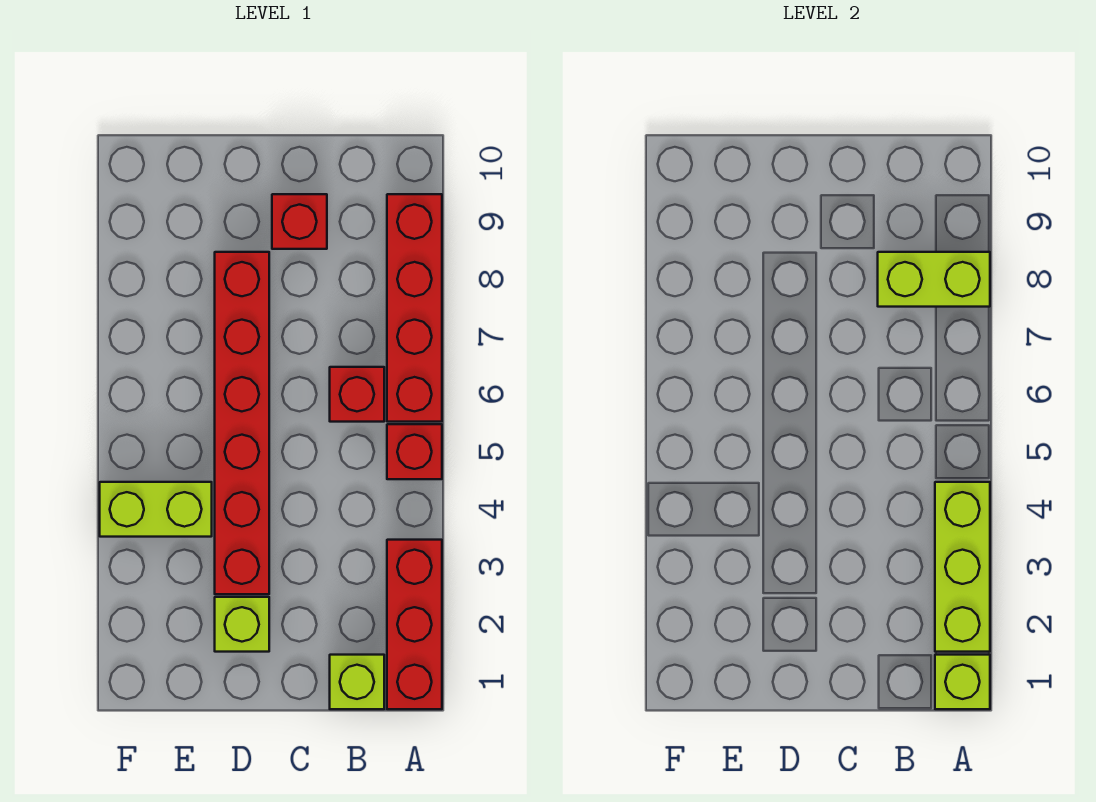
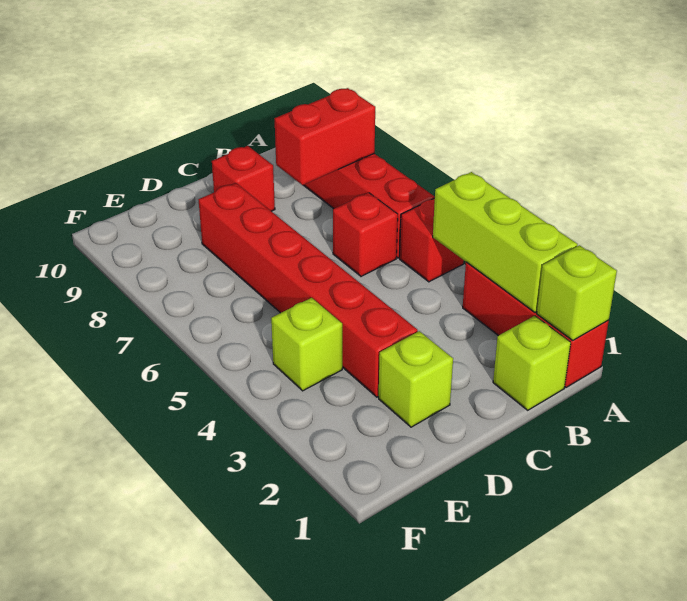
lime 1x2 brick [878,252,990,307] -> red 1x2 brick [275,88,375,185]
lime 1x2 brick [100,482,212,537] -> lime 1x1 brick [271,298,342,391]

